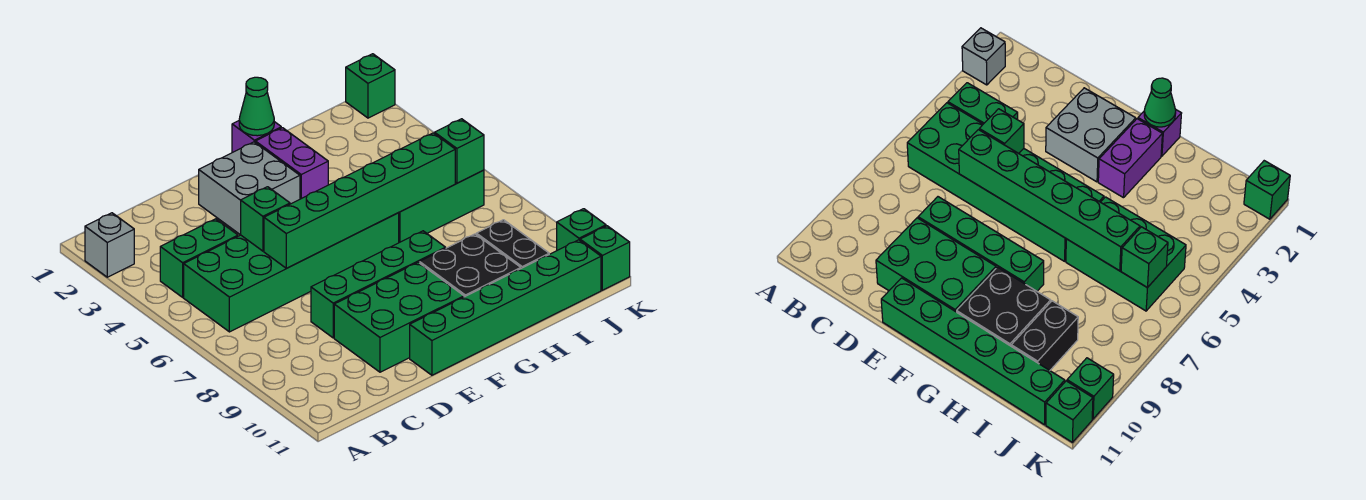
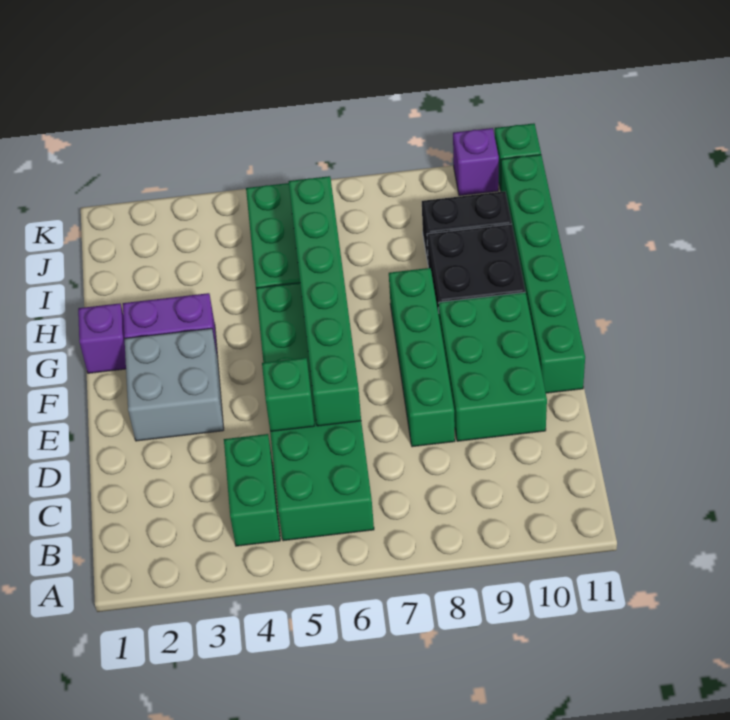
grey 1x1 brick [85,213,134,277] -> none
green 1x1 cone [239,77,274,136] -> none
green 1x1 brick [435,119,484,183] -> none
green 1x1 brick [346,54,395,118] -> none
green 1x1 brick [557,209,606,250] -> purple 1x1 brick [453,128,499,196]

